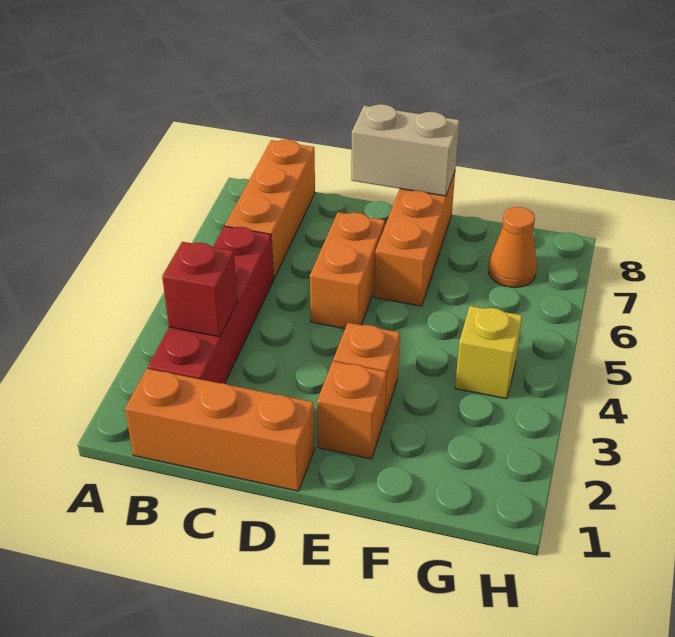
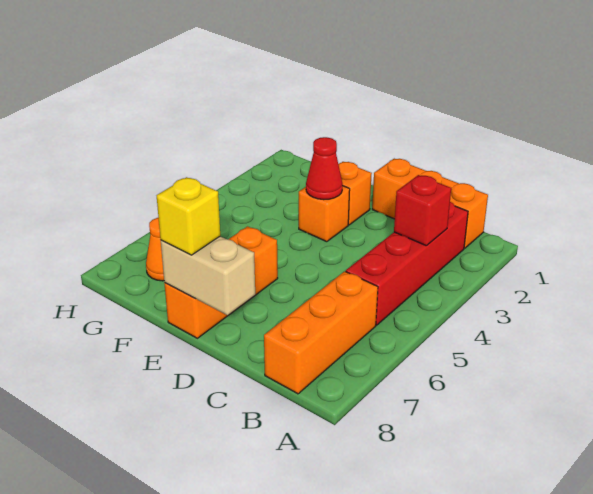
orange 1x2 brick [310,212,385,329] -> none
none -> red 1x1 cone [306,137,343,200]
yellow 1x1 brick [455,306,522,399] -> yellow 1x1 brick moved to [157,177,220,255]

